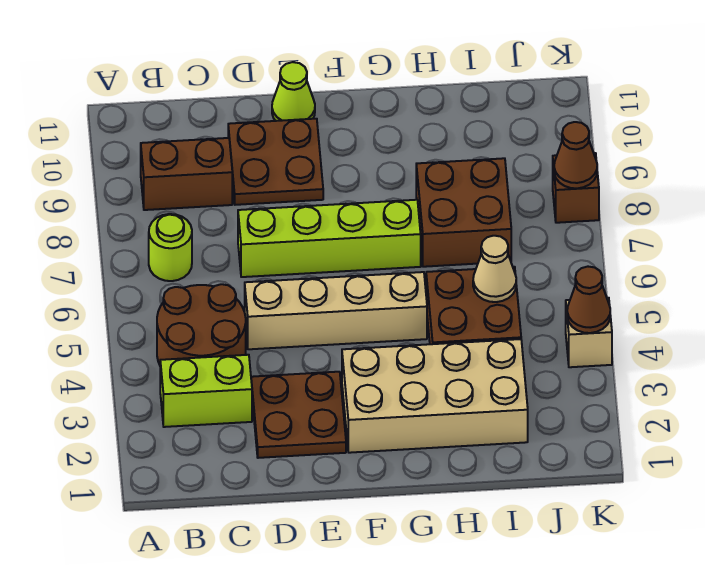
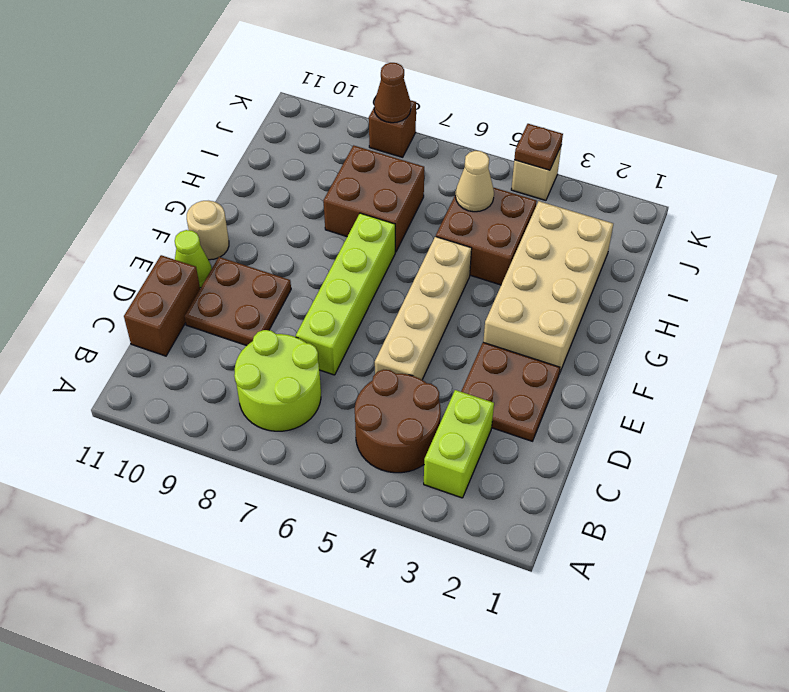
lime 1x1 round brick [149,214,192,281] -> lime 2x2 round brick [234,330,321,431]
brown 1x2 brick [141,138,232,210] -> brown 1x2 brick moved to [124,255,200,356]
none -> tan 1x1 round brick [187,201,229,260]
brown 1x1 cone [567,267,610,333] -> brown 1x1 plate [514,124,563,170]

